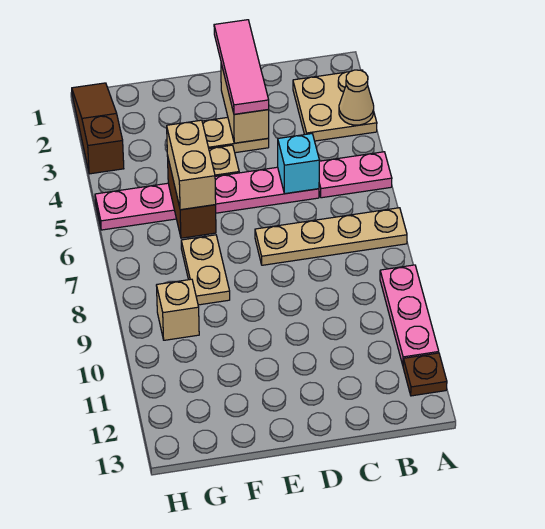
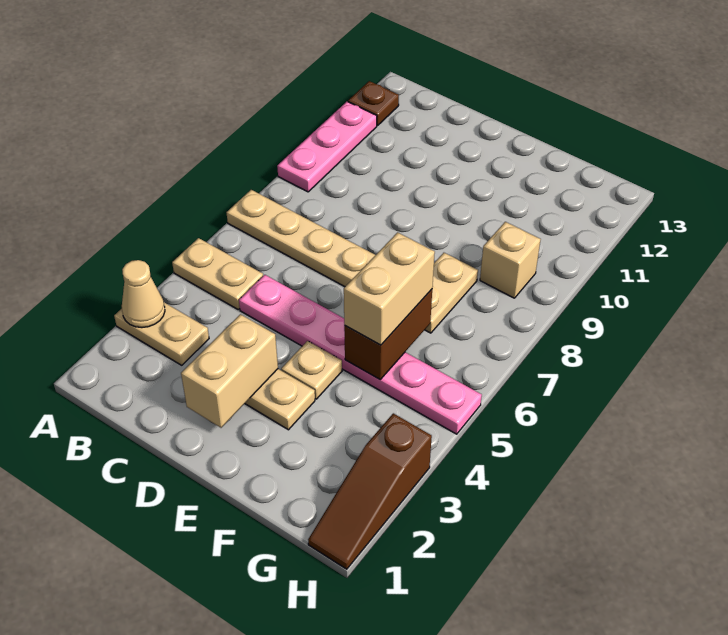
tan 2x2 plate [293,70,377,141] -> tan 1x2 plate [114,303,209,365]
pink 1x2 plate [319,152,392,198] -> tan 1x2 plate [172,238,263,309]
cyan 1x1 brick [278,134,319,194] -> none
pink 1x3 tile [214,20,269,114] -> none

